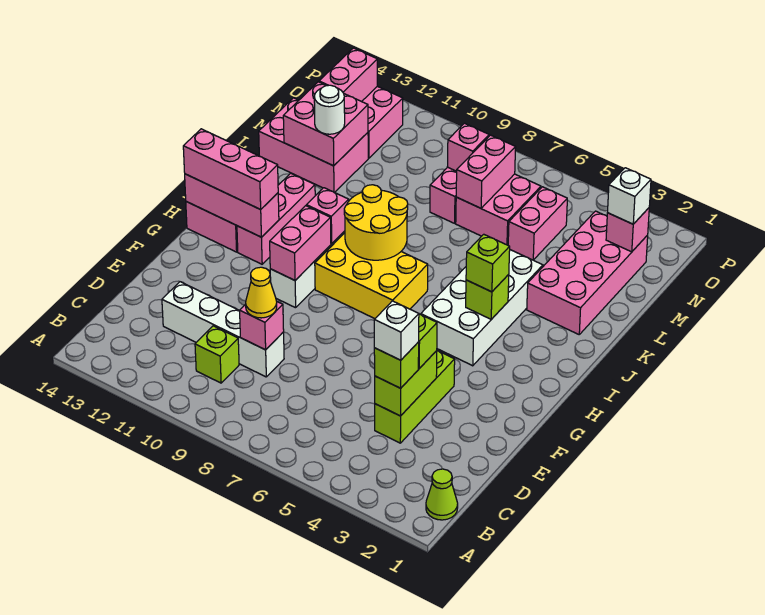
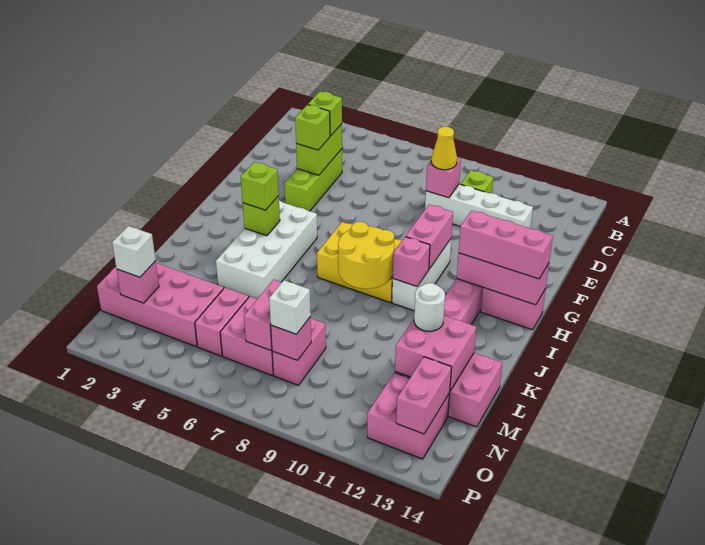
lime 1x1 cone [426,469,458,520] -> none
white 1x1 brick [374,301,419,360] -> white 1x1 brick moved to [269,280,311,334]
pink 2x4 brick [527,211,648,334] -> pink 2x4 brick turned to [97,263,224,346]

